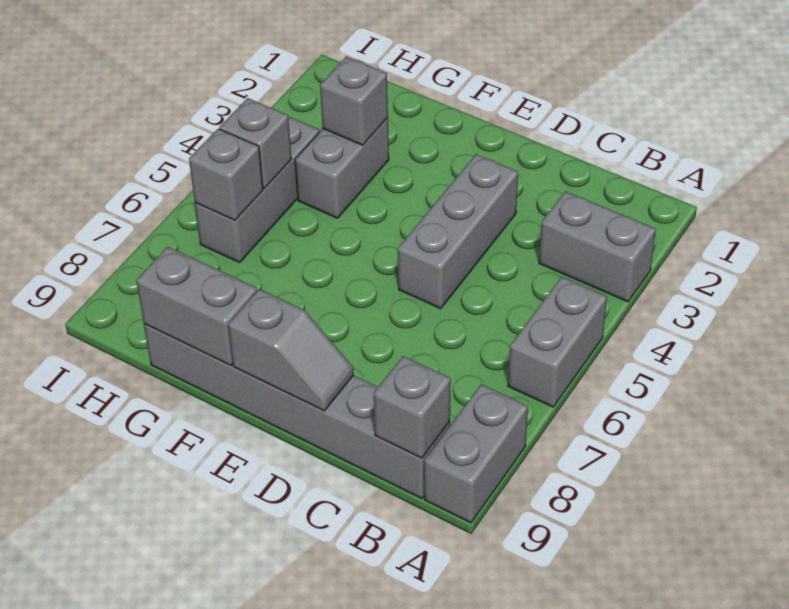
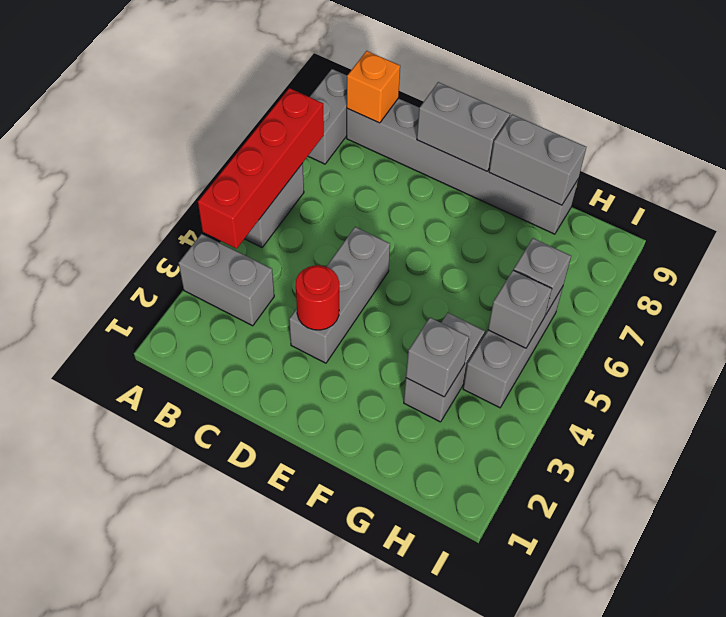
none -> red 1x4 brick [198,88,324,249]
grey 1x1 brick [374,356,451,458] -> orange 1x1 brick [347,51,400,123]
none -> red 1x1 round brick [296,265,339,330]
grey 1x2 slope [228,289,354,411] -> grey 1x2 brick [417,82,510,171]

